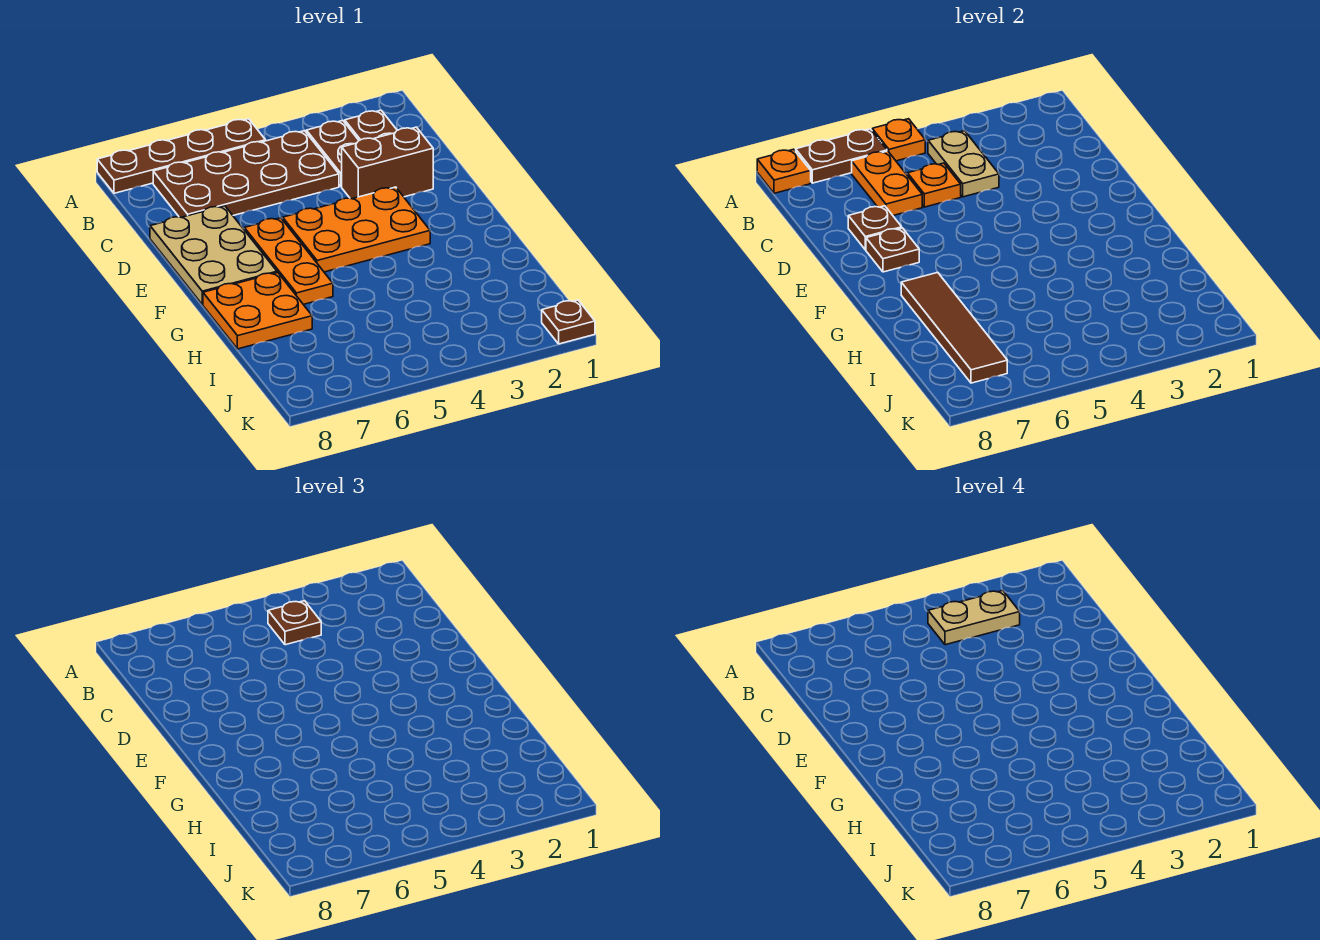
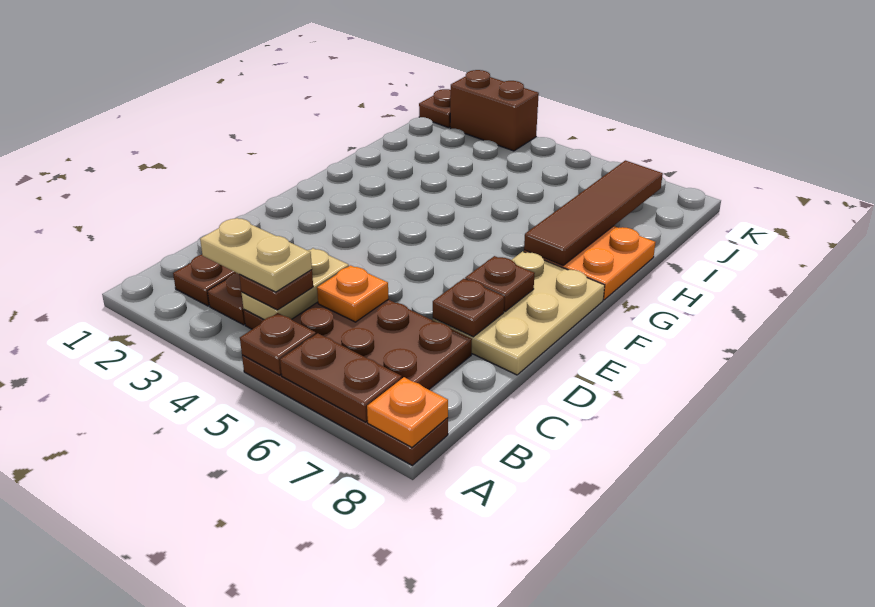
orange 1x1 plate [872,119,925,161] -> brown 1x1 plate [240,313,316,375]
orange 1x2 plate [852,151,922,215] -> none
brown 1x2 brick [342,127,433,199] -> brown 1x2 brick moved to [450,70,539,151]
orange 2x3 plate [283,187,430,272] -> none
orange 1x3 plate [244,218,333,305] -> none

